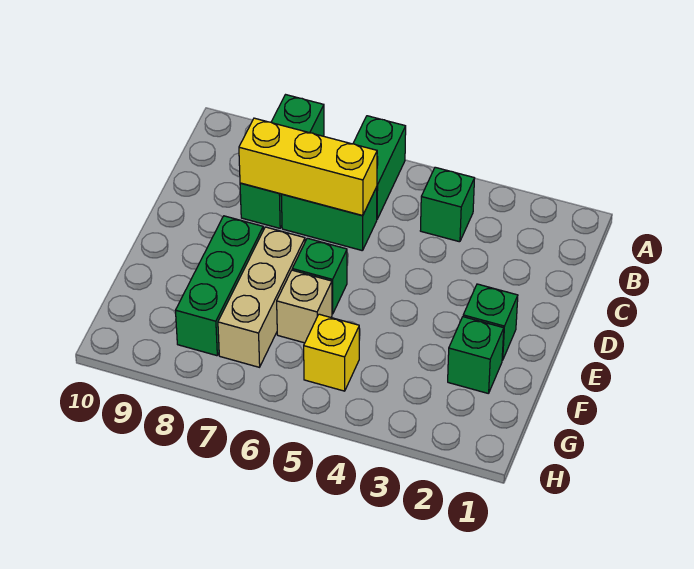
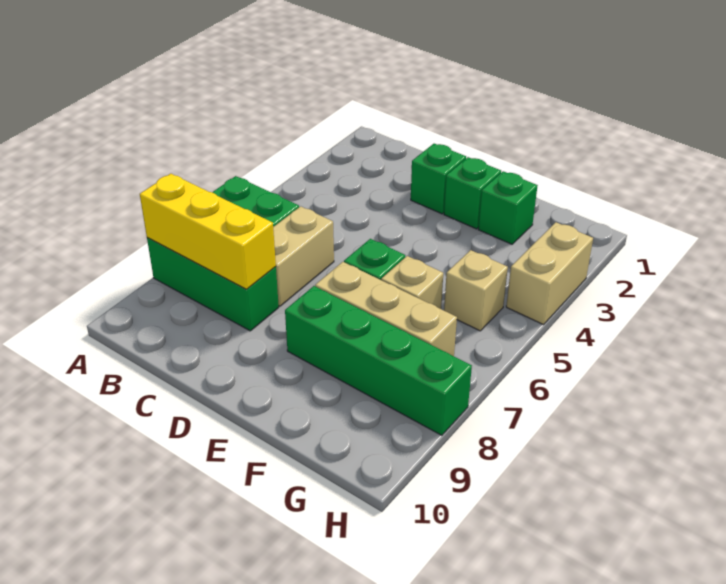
green 1x1 brick [420,167,475,242] -> green 1x1 brick moved to [411,144,466,214]
green 1x2 brick [281,187,377,251] -> tan 1x2 brick [273,206,334,306]
yellow 1x3 brick [239,118,377,216] -> yellow 1x3 brick turned to [140,174,276,289]
green 1x3 brick [176,216,263,356] -> green 1x4 brick [285,286,472,435]
yellow 1x1 brick [304,314,359,391] -> tan 1x1 brick [444,250,508,331]
none -> tan 1x2 brick [506,222,593,325]

